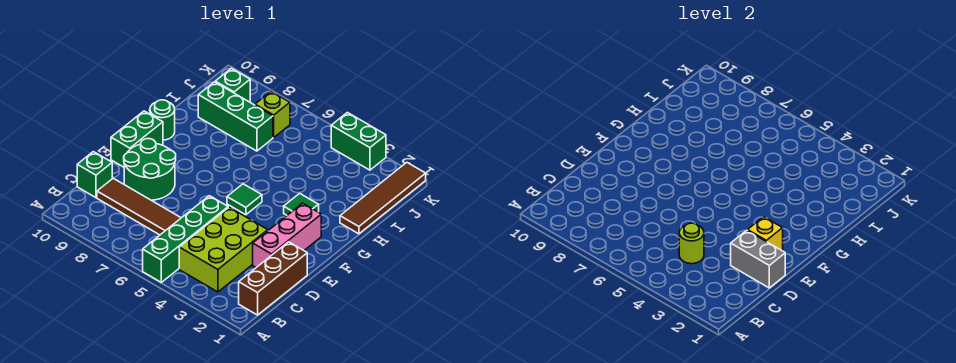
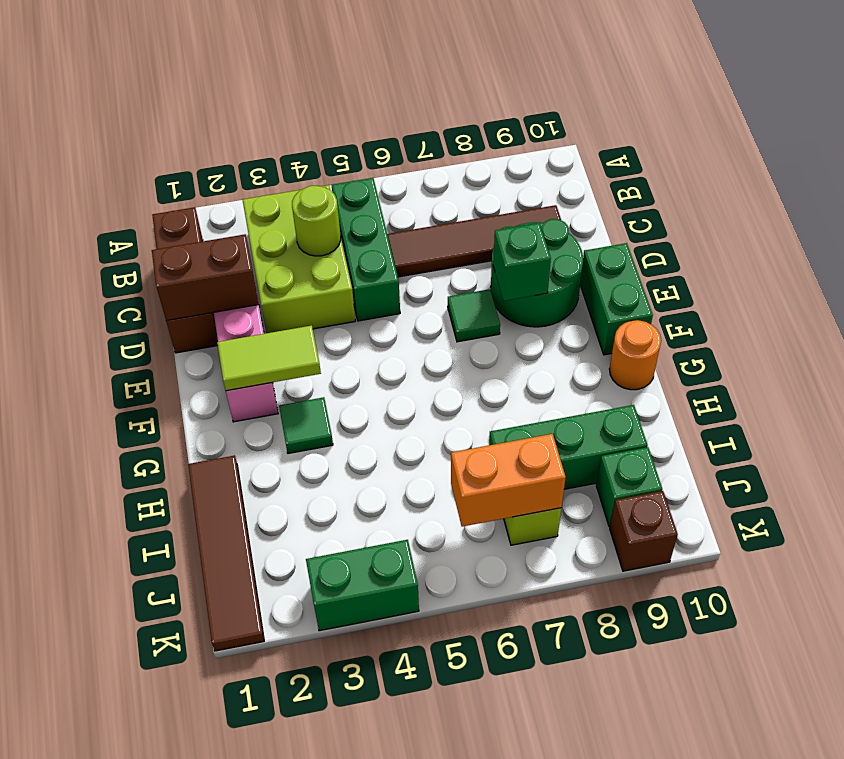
green 1x4 brick [143,196,228,282] -> green 1x3 brick [332,178,400,321]
green 1x1 brick [77,152,112,198] -> green 1x1 brick moved to [493,223,551,301]
grey 1x2 brick [731,230,785,288] -> brown 1x2 brick [152,234,259,321]
yellow 1x1 brick [748,217,783,250] -> none
none -> lime 1x2 tile [217,325,321,391]
green 1x1 tile [227,184,262,215] -> green 1x1 tile moved to [448,289,500,342]
green 1x1 round brick [150,100,175,140] -> orange 1x1 round brick [609,320,661,390]
none -> orange 1x2 brick [451,434,566,527]
none -> brown 1x1 brick [610,491,678,571]

